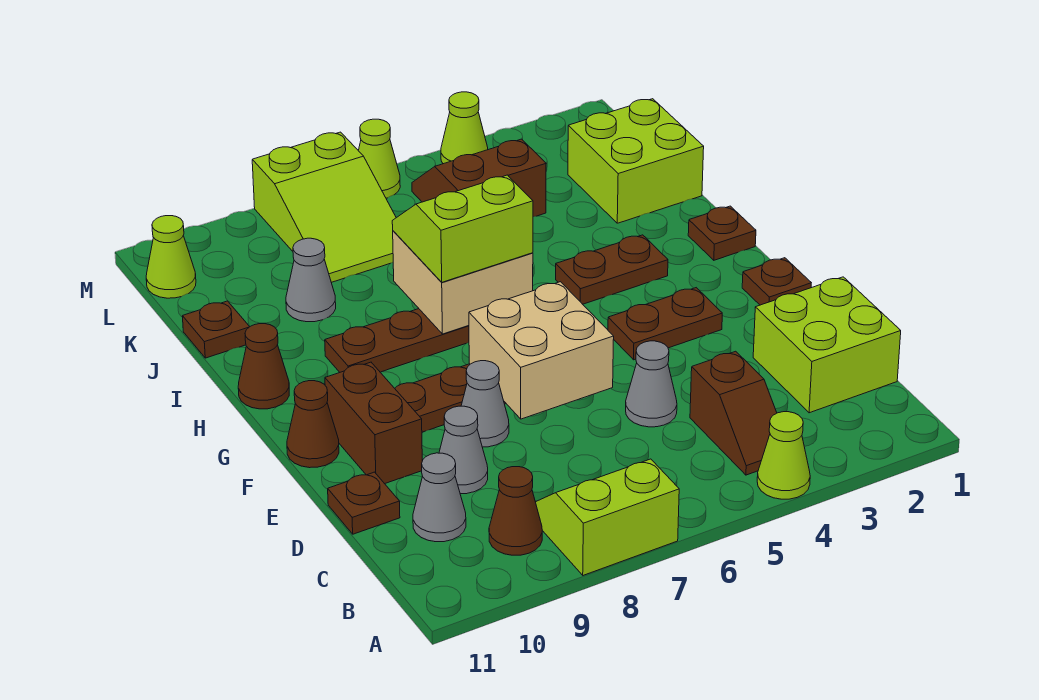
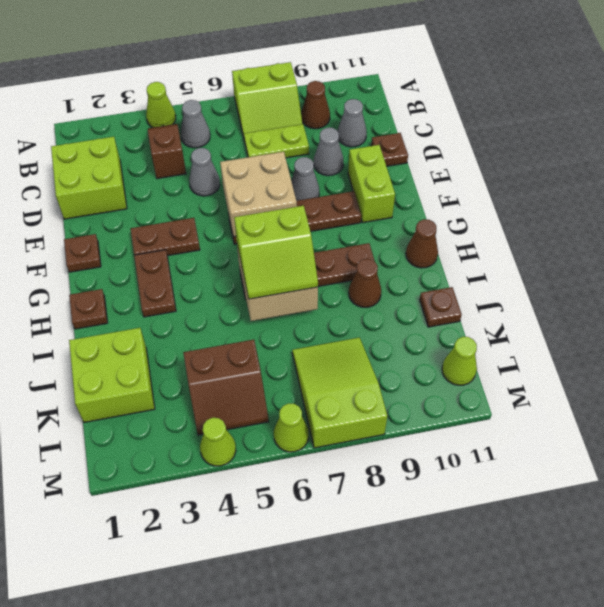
none -> lime 1x2 plate [244,124,309,158]
brown 1x2 brick [325,362,422,484] -> lime 1x2 brick [348,145,395,223]
brown 1x1 cone [287,381,339,468] -> brown 1x1 cone moved to [349,259,381,307]
brown 1x2 plate [556,235,668,304] -> brown 1x2 plate turned to [134,250,176,317]
grey 1x1 cone [286,238,336,322] -> grey 1x1 cone moved to [181,100,210,148]

